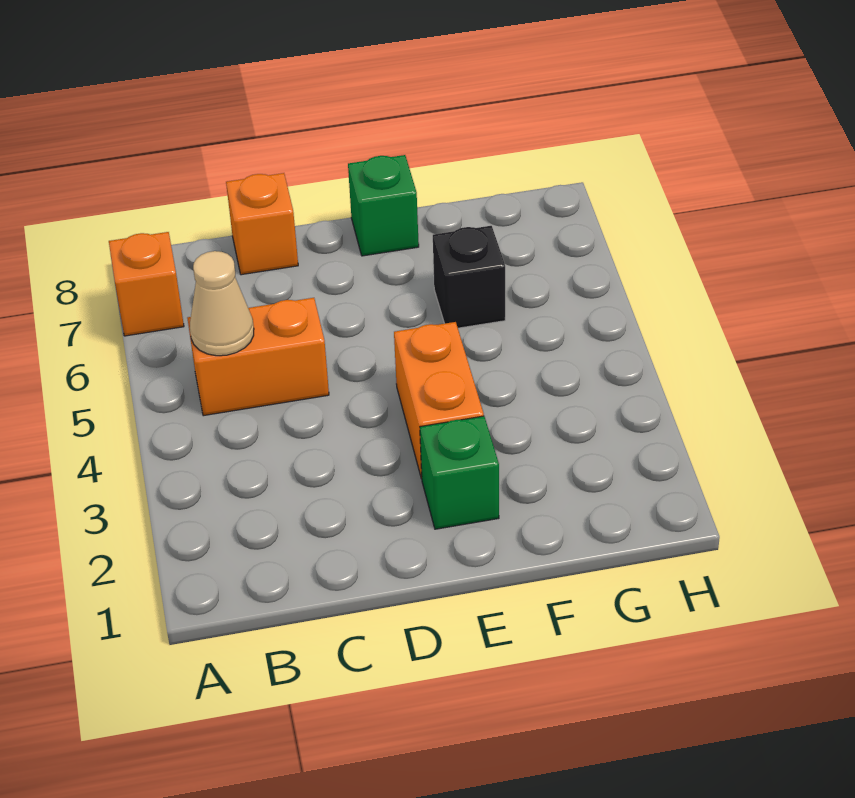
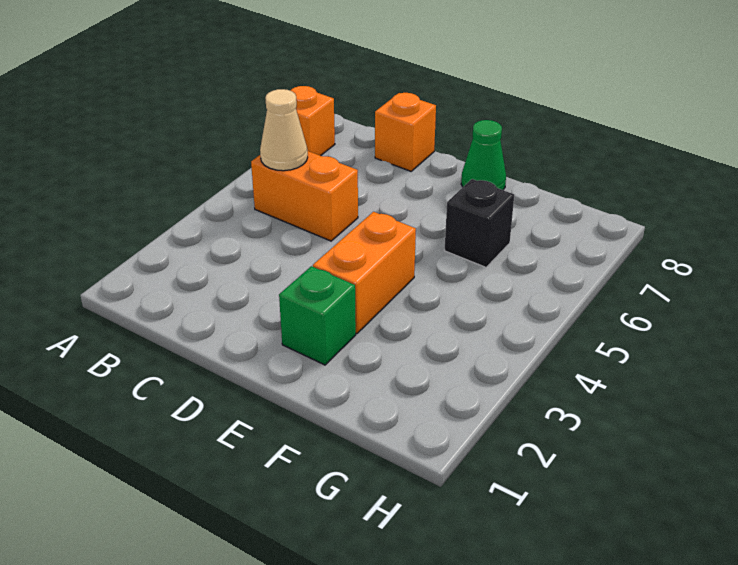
green 1x1 brick [348,155,419,256] -> green 1x1 cone [461,120,506,190]

